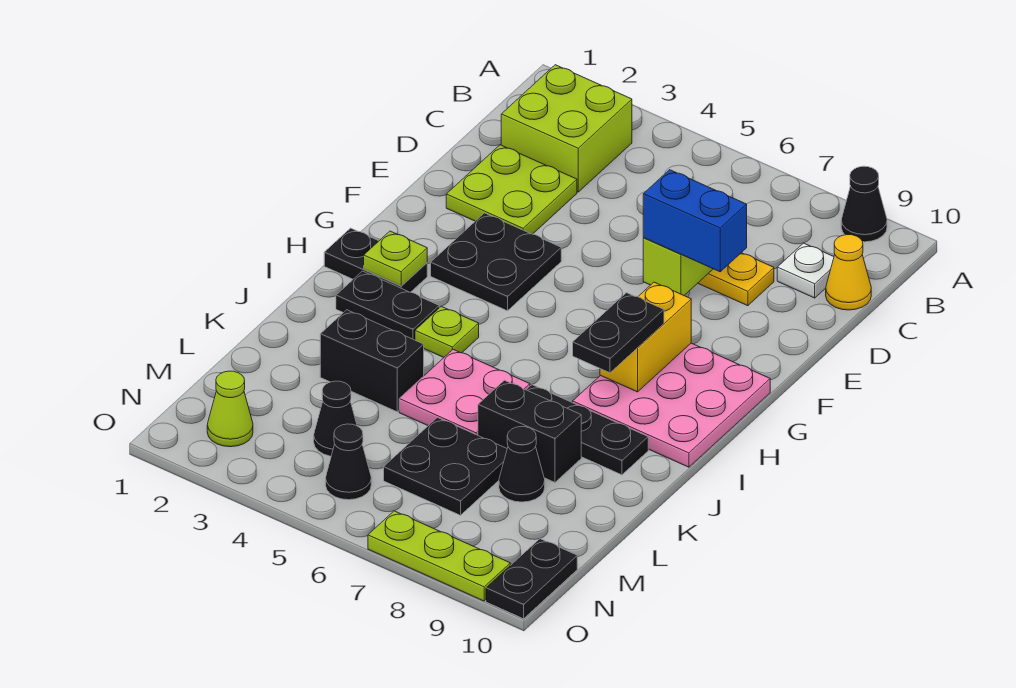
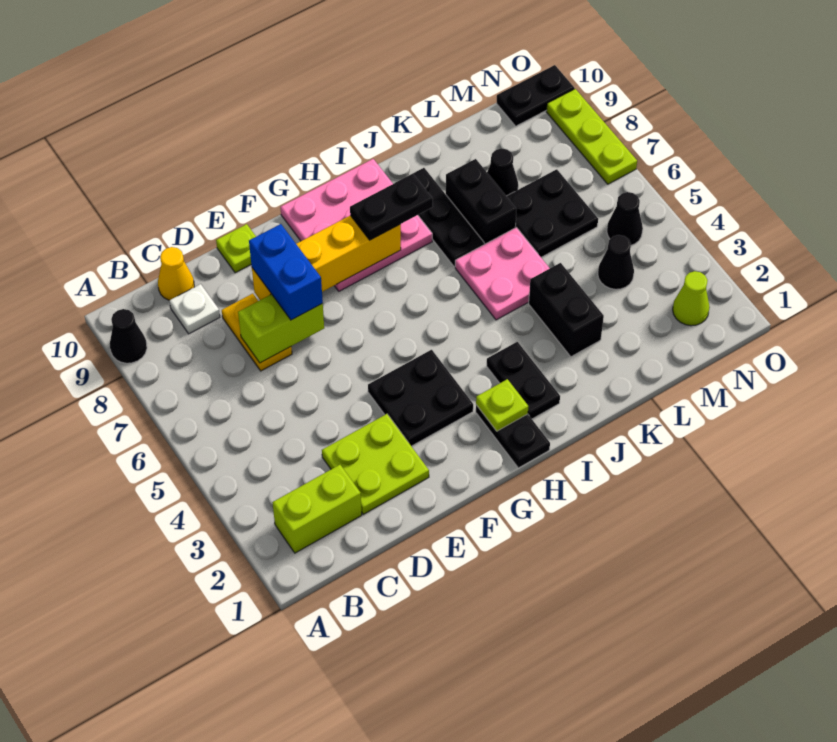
lime 2x2 brick [501,65,632,192] -> lime 1x2 brick [273,465,362,553]
yellow 1x2 brick [600,282,691,392] -> yellow 1x4 brick [252,216,401,300]
lime 1x1 plate [415,306,479,357] -> lime 1x1 plate moved to [216,224,256,273]

